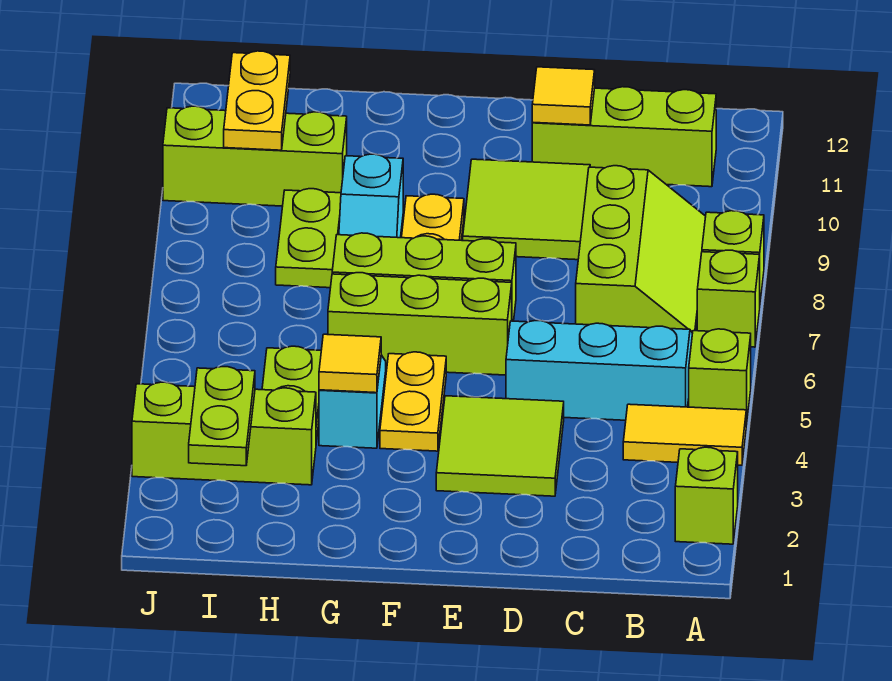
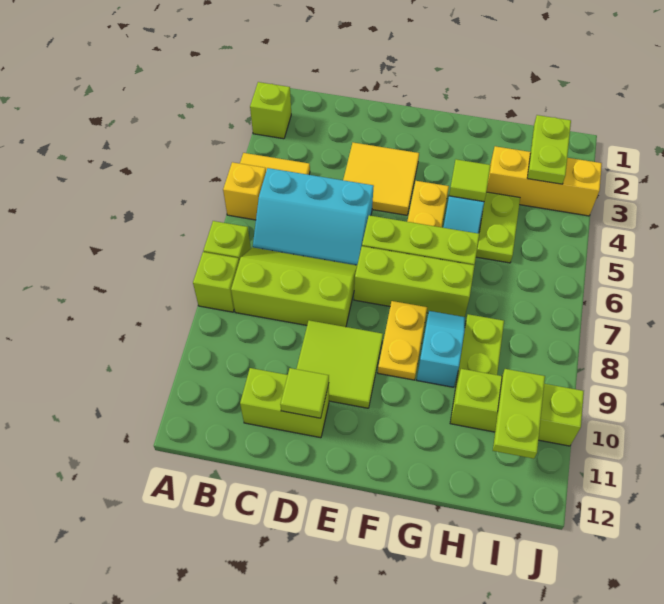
lime 1x1 brick [689,329,751,426] -> yellow 1x1 brick [223,162,266,220]
lime 2x3 slope [576,166,706,333] -> lime 2x3 slope turned to [231,248,357,327]
lime 1x3 brick [532,87,716,187] -> lime 1x2 brick [240,368,329,438]
lime 2x2 tile [436,396,564,496] -> yellow 2x2 tile [343,143,419,215]
yellow 1x1 tile [532,67,595,125] -> lime 1x1 tile [280,368,329,418]
yellow 1x1 tile [319,334,381,393] -> lime 1x1 tile [449,159,491,202]
lime 1x3 brick [132,382,316,485] -> yellow 1x3 brick [487,146,602,216]
yellow 1x2 plate [224,51,290,150] -> lime 1x2 plate [493,369,545,459]

